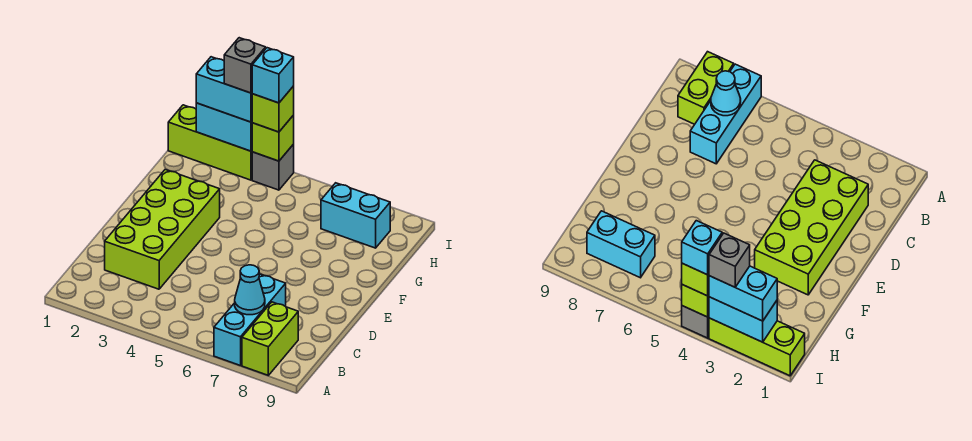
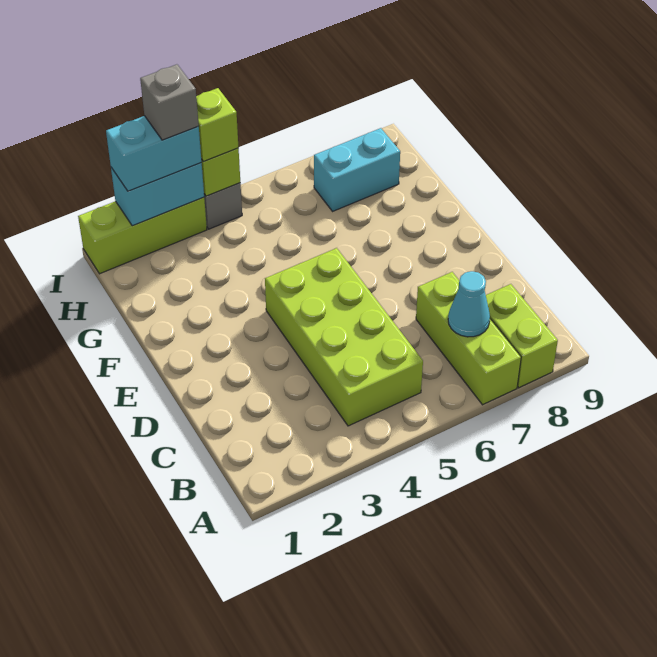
cyan 1x3 brick [214,274,286,366] -> lime 1x3 brick [416,272,521,405]
lime 2x4 brick [105,170,220,289] -> lime 2x4 brick moved to [265,248,423,426]
cyan 1x1 brick [252,48,294,103] -> none

